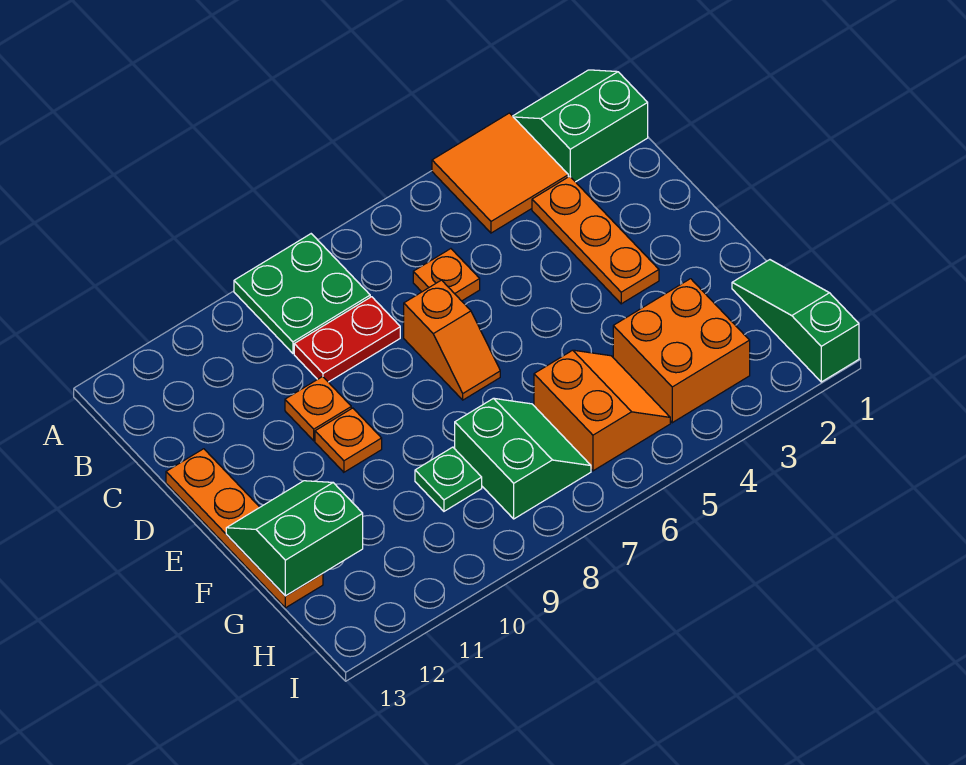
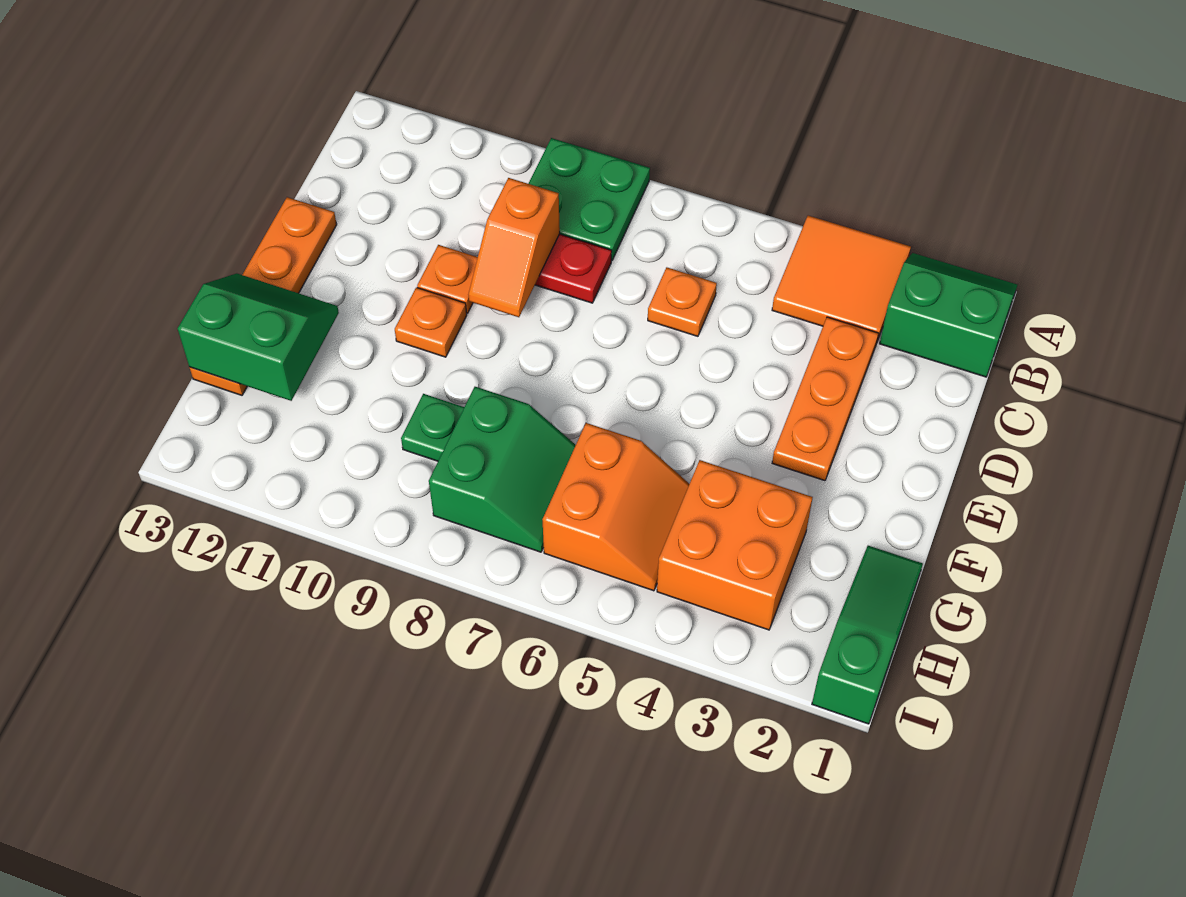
orange 1x2 slope [404,280,500,400] -> orange 1x2 slope moved to [469,178,560,317]

